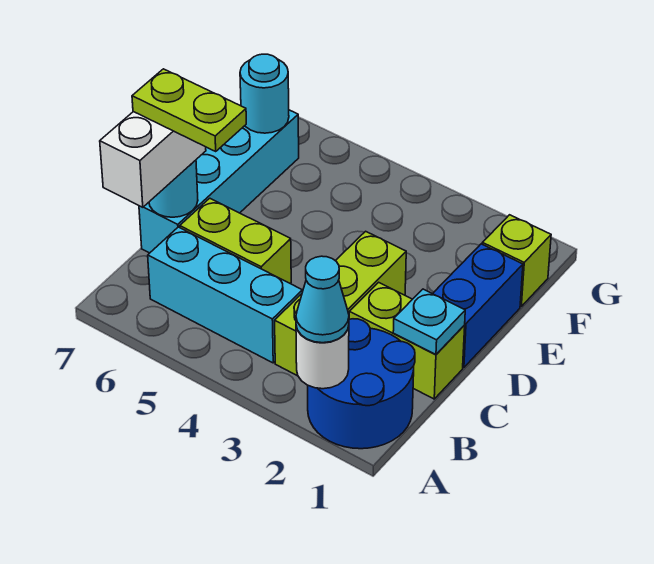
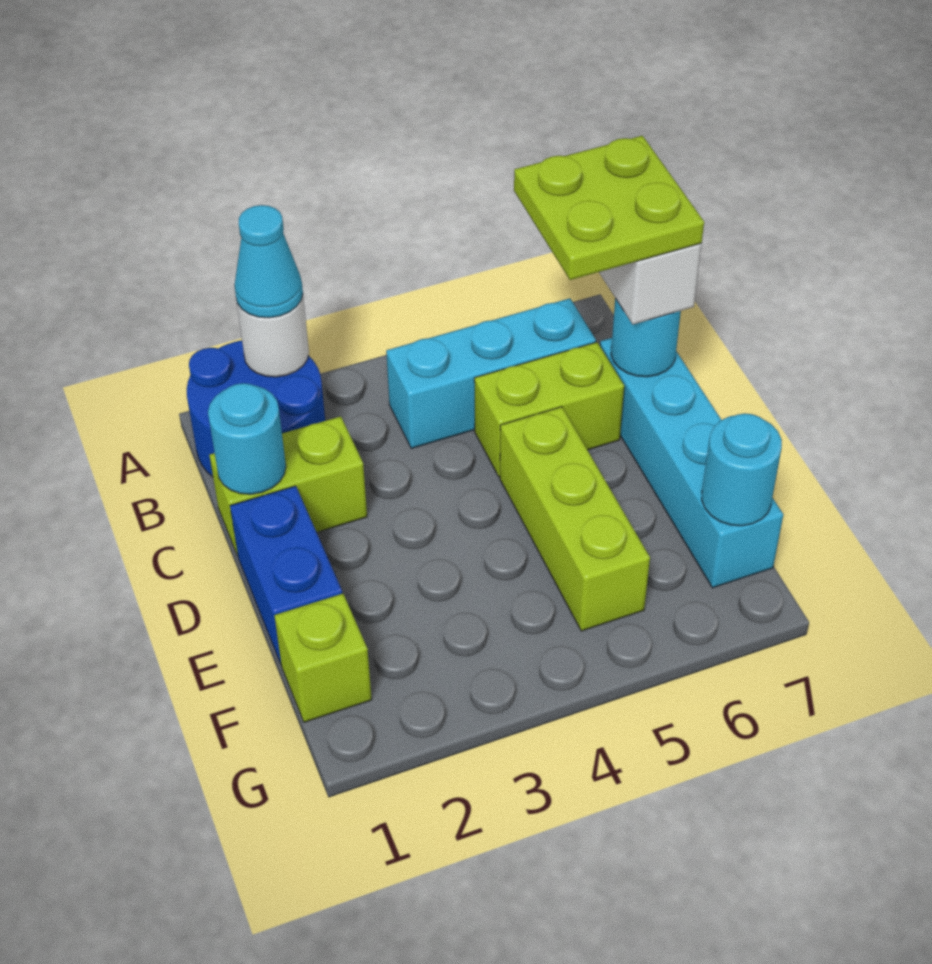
lime 1x3 brick [275,231,406,376] -> lime 1x3 brick moved to [500,407,650,631]
cyan 1x1 plate [393,289,465,354] -> cyan 1x1 round brick [208,383,286,494]
lime 1x2 plate [132,69,246,151] -> lime 2x2 plate [514,136,704,280]

